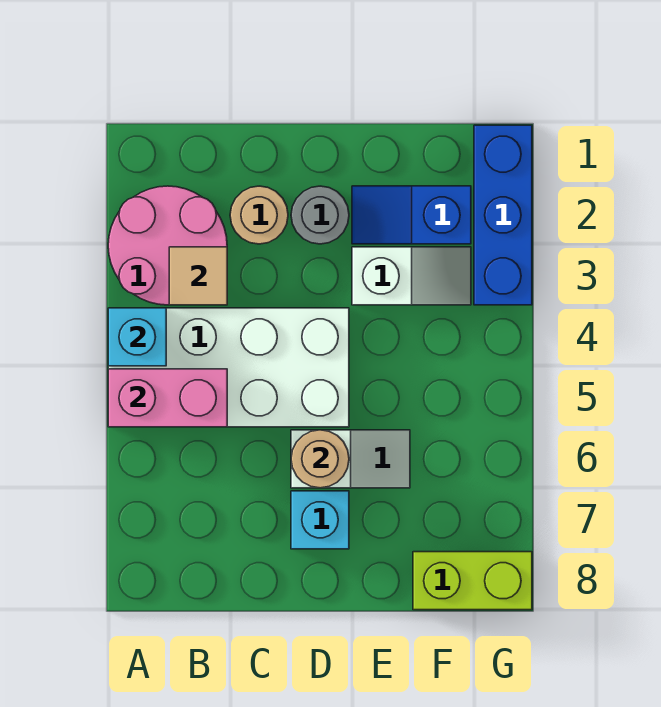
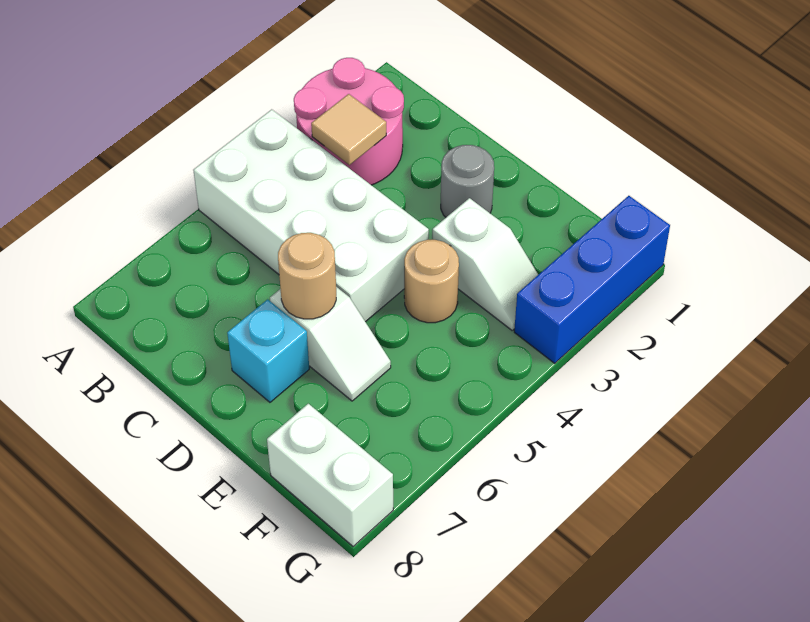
cyan 1x1 brick [108,308,166,366] -> none
pink 1x2 brick [108,369,227,427] -> none
tan 1x1 round brick [230,186,288,244] -> tan 1x1 round brick moved to [404,240,459,323]
blue 1x2 slope [352,186,471,244] -> none
lime 1x2 brick [413,552,532,610] -> white 1x2 brick [267,404,393,546]

